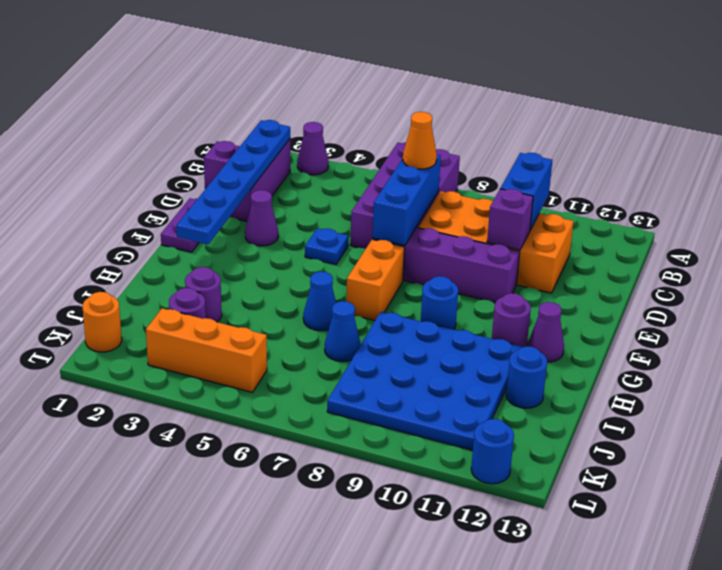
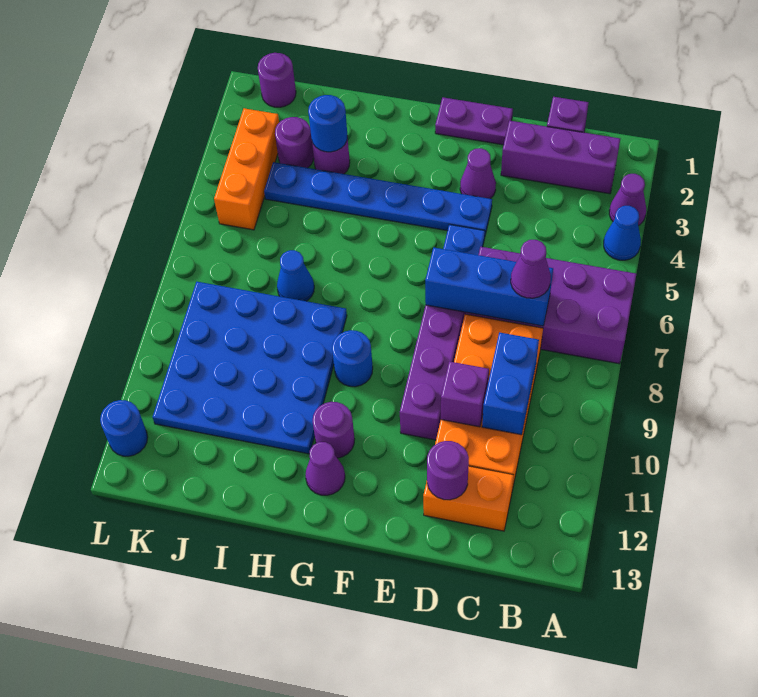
blue 1x6 plate [176,120,290,244] -> blue 1x6 plate moved to [264,162,492,235]
blue 1x2 brick [501,153,552,230] -> blue 1x2 brick turned to [482,332,539,435]
orange 1x1 cone [403,112,437,169] -> purple 1x1 cone [511,240,551,298]
none -> purple 1x1 round brick [427,441,469,500]
orange 1x2 brick [346,239,404,320] -> orange 1x2 brick moved to [423,466,514,531]
blue 1x1 cone [303,272,336,331] -> blue 1x1 cone moved to [604,206,641,260]
blue 1x1 round brick [506,346,547,408] -> blue 1x1 round brick moved to [308,95,348,152]
orange 1x1 round brick [83,292,122,352] -> purple 1x1 round brick [258,53,296,107]

